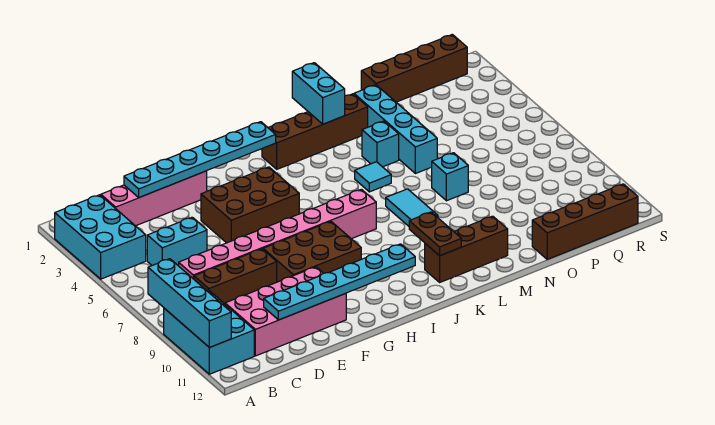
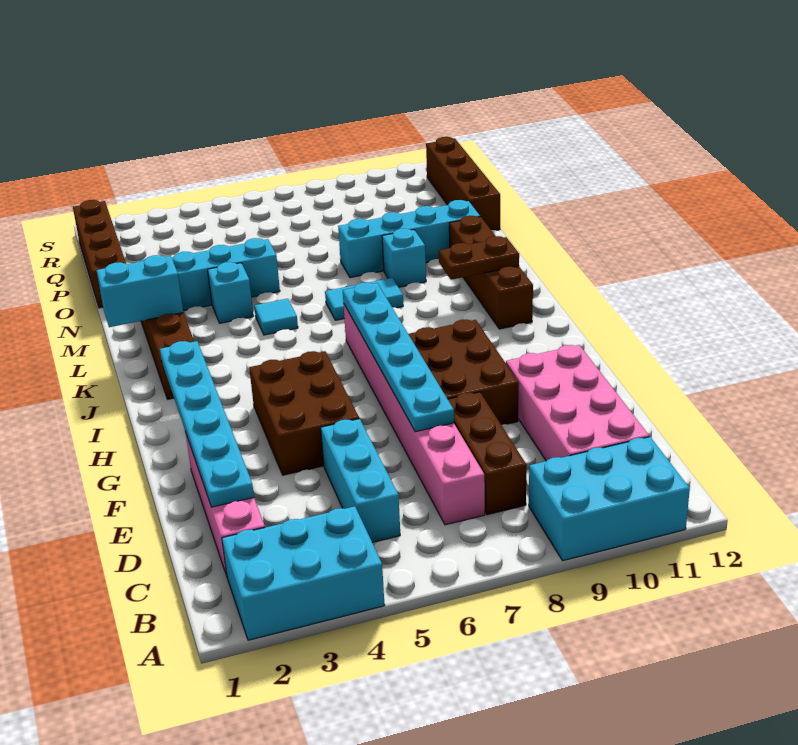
cyan 1x4 brick [148,259,231,348] -> cyan 1x4 brick moved to [338,200,480,278]
cyan 1x2 brick [147,217,207,266] -> cyan 1x3 brick [321,419,400,542]
cyan 1x6 plate [264,244,415,320] -> cyan 1x6 plate moved to [343,282,454,432]
brown 1x3 brick [425,216,508,282] -> brown 1x4 brick [449,216,533,329]
cyan 1x1 brick [431,153,468,201] -> cyan 1x1 brick moved to [382,229,426,287]

